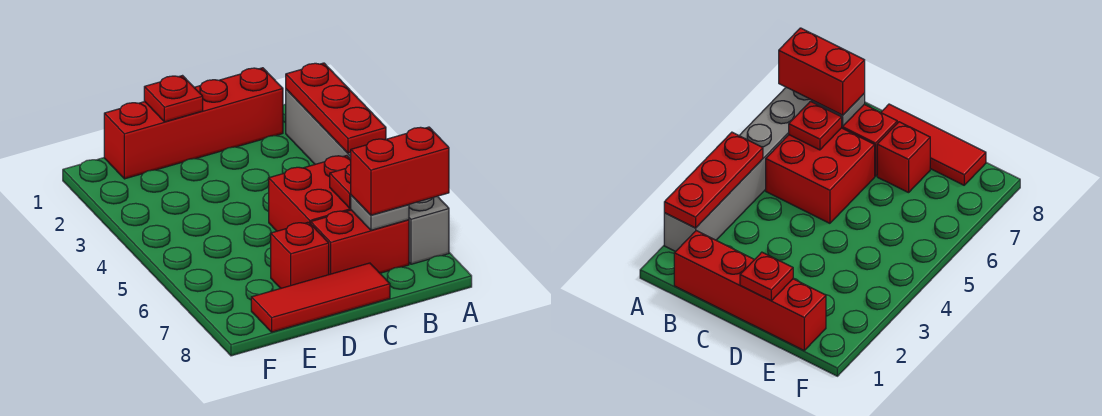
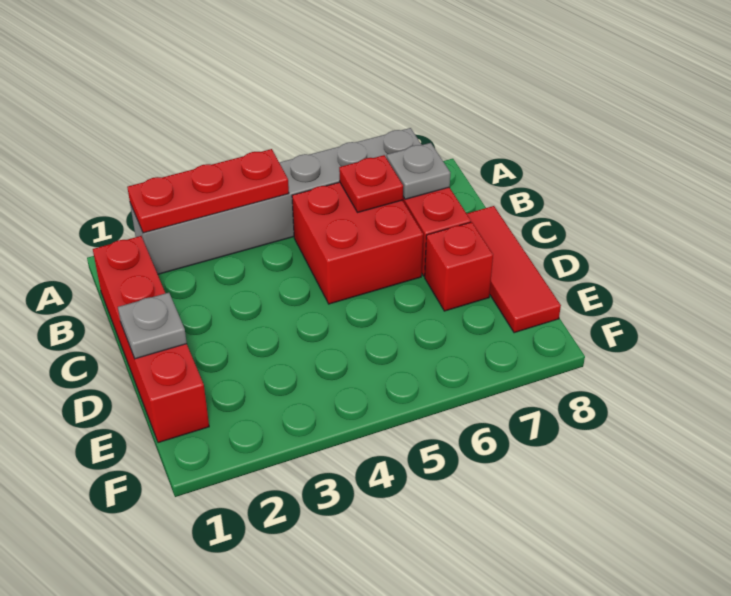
red 1x2 brick [351,127,449,215] -> none
red 1x1 plate [144,76,203,122] -> grey 1x1 plate [118,293,187,359]

